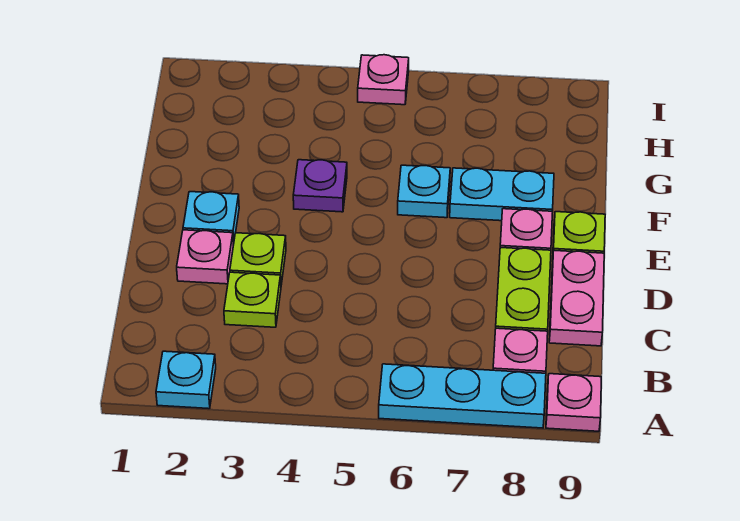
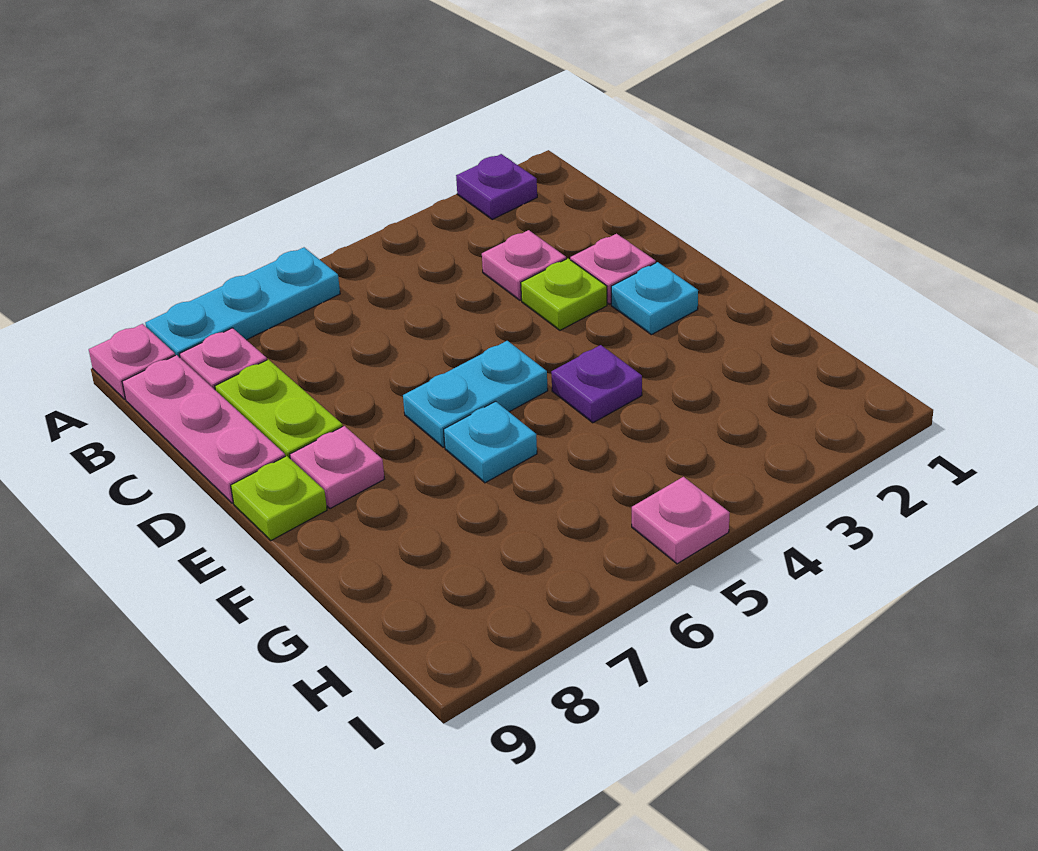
cyan 1x1 plate [156,351,216,409] -> purple 1x1 plate [456,154,537,220]
lime 1x1 plate [224,272,281,327] -> pink 1x1 plate [482,230,566,300]
pink 1x2 plate [549,250,604,346] -> pink 1x3 plate [122,355,285,503]
cyan 1x2 plate [450,168,554,221] -> cyan 1x2 plate moved to [403,341,548,447]

